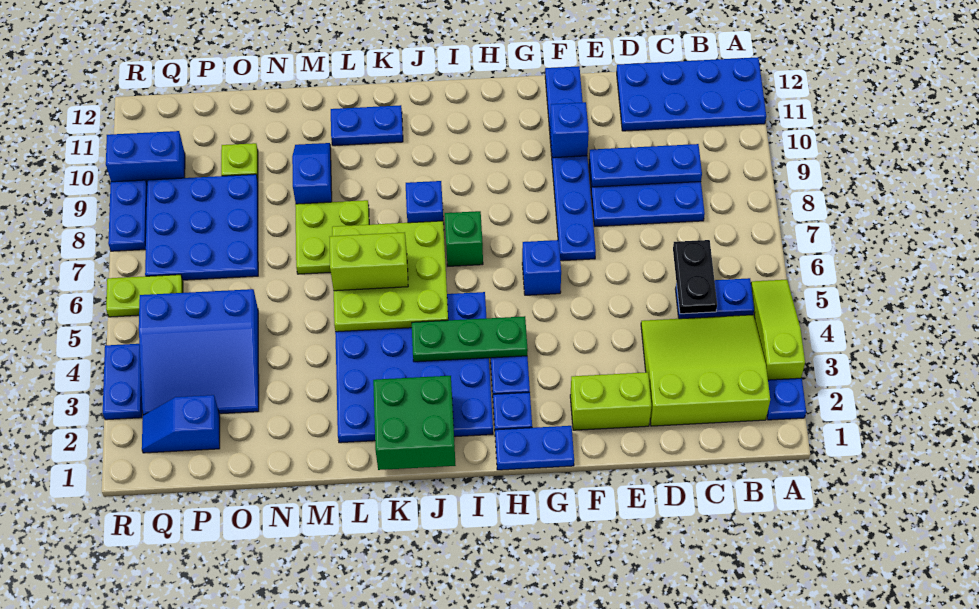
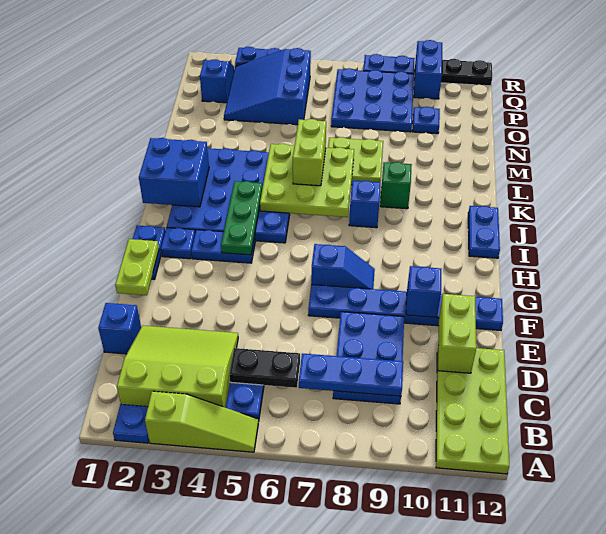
blue 2x4 plate [617,57,766,131] -> lime 2x4 plate [436,348,509,474]
lime 3x3 slope [641,315,770,426] -> lime 3x3 slope turned to [117,326,238,408]
blue 1x3 plate [589,144,702,187] -> blue 1x3 plate turned to [299,353,403,396]
lime 1x2 brick [570,372,651,430] -> lime 1x2 brick moved to [438,294,476,373]
blue 1x1 brick [522,240,561,295] -> blue 1x1 brick moved to [98,303,141,354]
green 1x1 brick [445,211,483,266] -> green 1x1 brick moved to [380,162,412,209]
green 2x2 brick [373,376,456,470] -> blue 2x2 brick [139,138,209,207]
blue 1x2 plate [331,105,403,146] -> blue 1x2 plate moved to [468,206,500,258]
blue 1x2 slope [292,143,332,204] -> blue 1x2 slope moved to [311,244,375,289]
lime 1x1 plate [221,143,258,179] -> blue 1x1 plate [412,107,440,134]
lime 1x2 plate [106,275,183,317] -> lime 1x2 plate moved to [115,239,159,295]
none -> black 1x2 plate [441,59,492,86]

